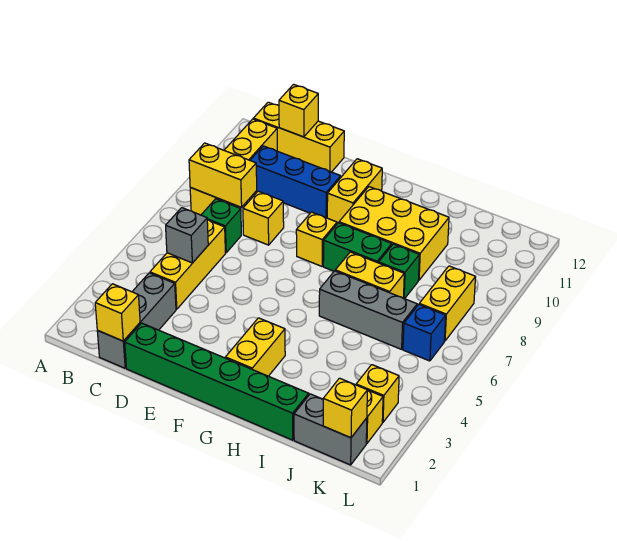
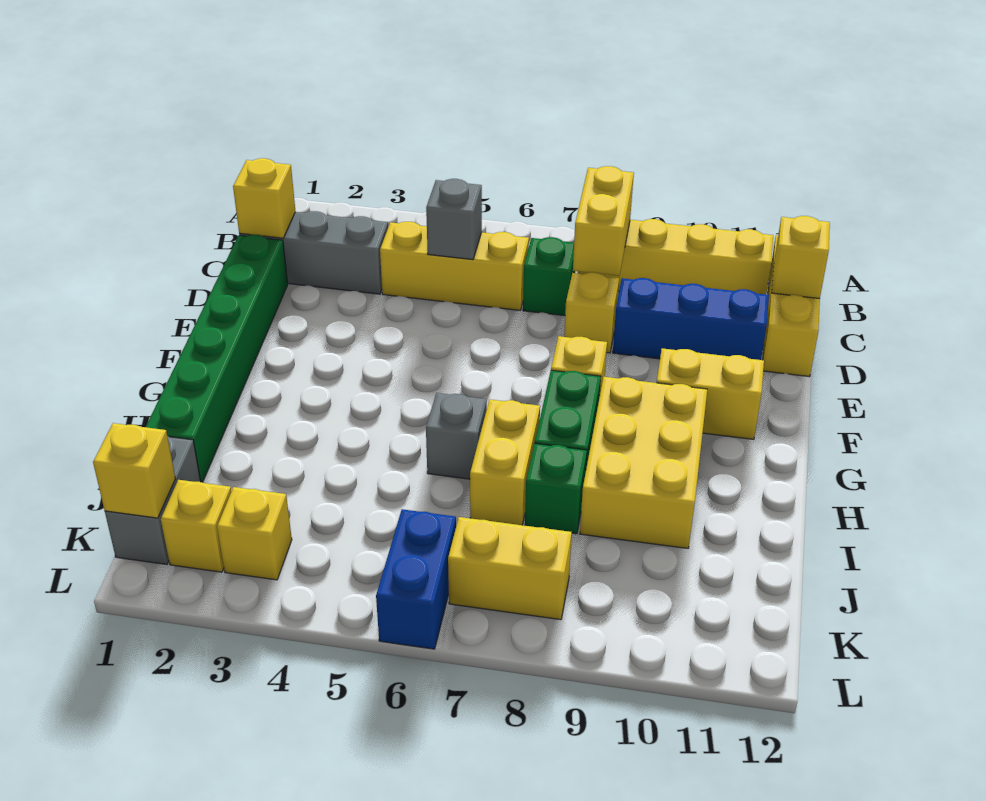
blue 1x3 brick [250,146,341,218] -> blue 1x3 brick turned to [613,278,769,360]
yellow 1x2 brick [225,318,285,376] -> none
grey 1x3 brick [319,271,417,349] -> grey 1x1 brick [426,393,487,479]
blue 1x1 brick [403,305,446,361] -> blue 1x2 brick [376,509,456,649]

